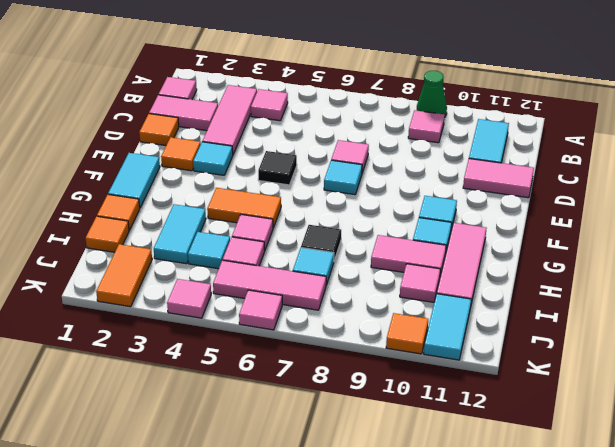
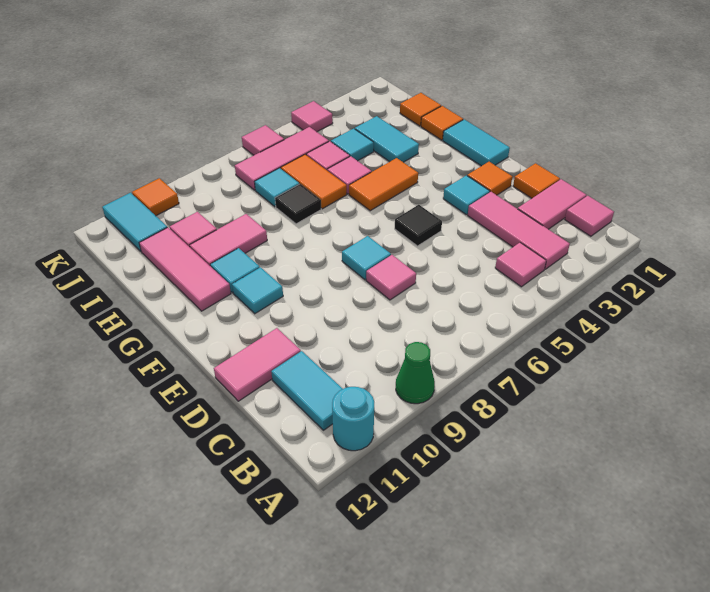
none -> cyan 1x1 round brick [332,387,374,451]
pink 1x1 tile [408,110,444,143] -> none
orange 1x2 tile [96,244,152,307] -> orange 1x2 tile moved to [281,155,347,209]

